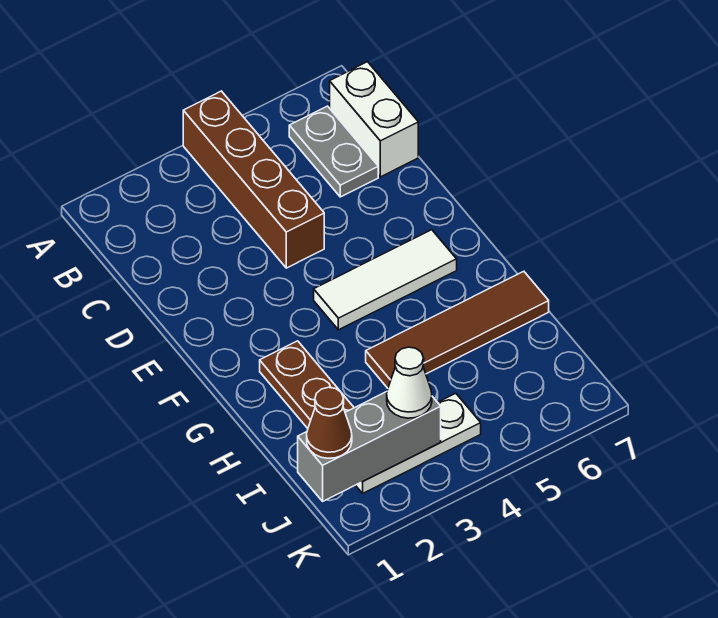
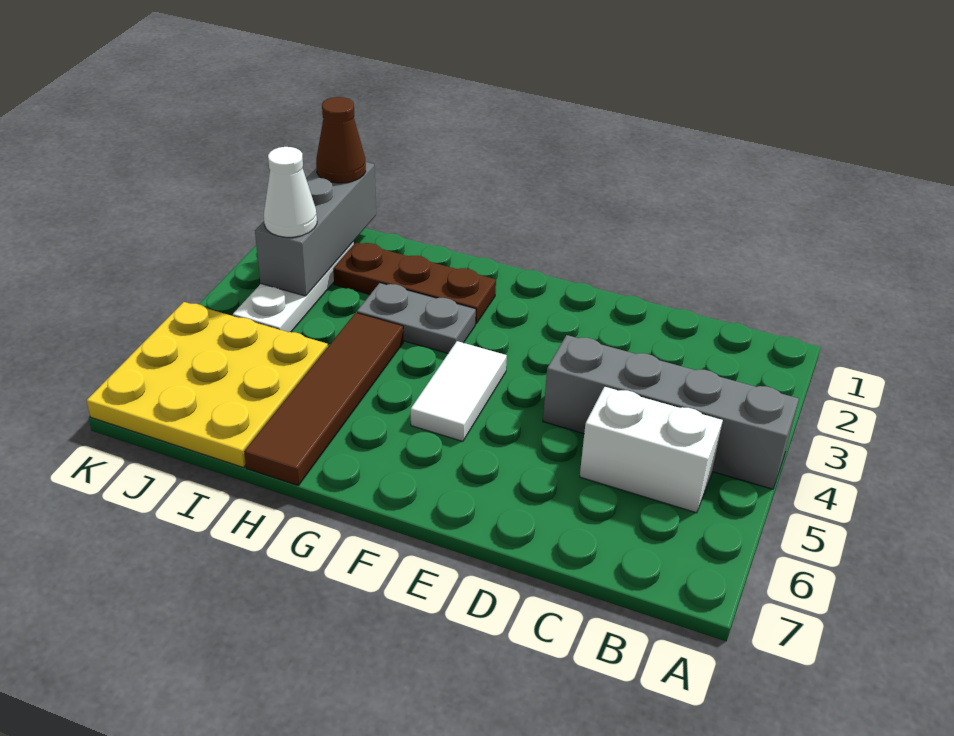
brown 1x4 brick [183,91,324,268] -> grey 1x4 brick [543,335,799,489]
grey 1x2 plate [289,106,378,197] -> grey 1x2 plate moved to [357,283,476,353]
white 1x2 brick [330,62,418,177] -> white 1x2 brick moved to [580,387,723,513]
white 1x3 tile [314,230,457,330] -> white 1x2 tile [411,341,507,441]
none -> yellow 3x3 plate [87,302,328,468]

